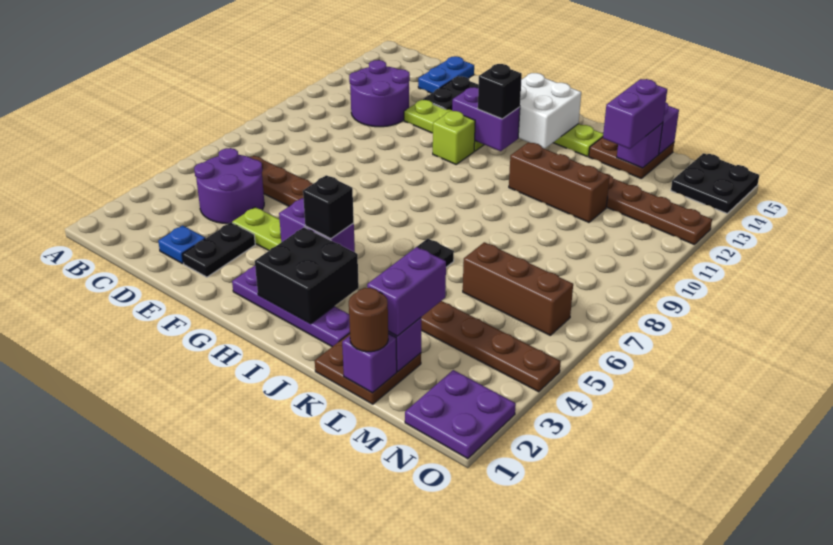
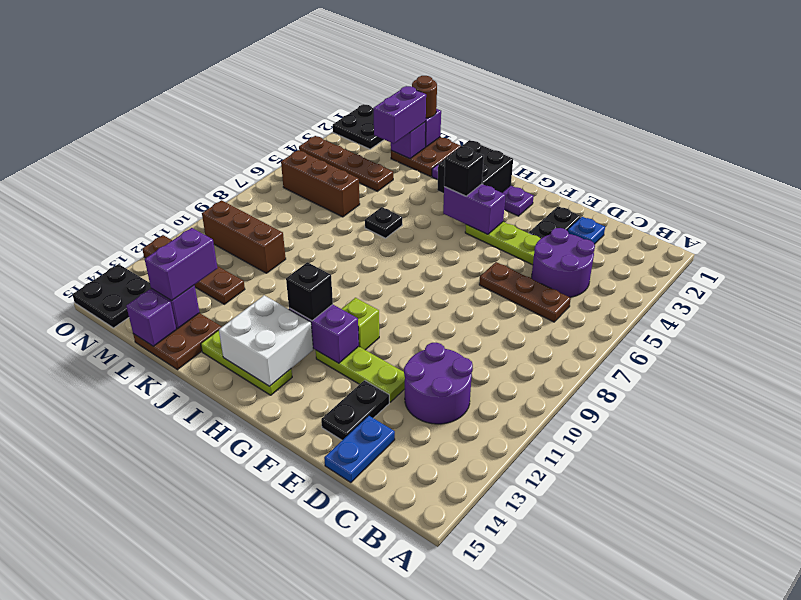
brown 1x3 brick [509,142,610,222] -> brown 1x3 brick moved to [202,200,286,273]
purple 2x2 plate [405,370,516,459] -> black 2x2 plate [333,104,384,149]

